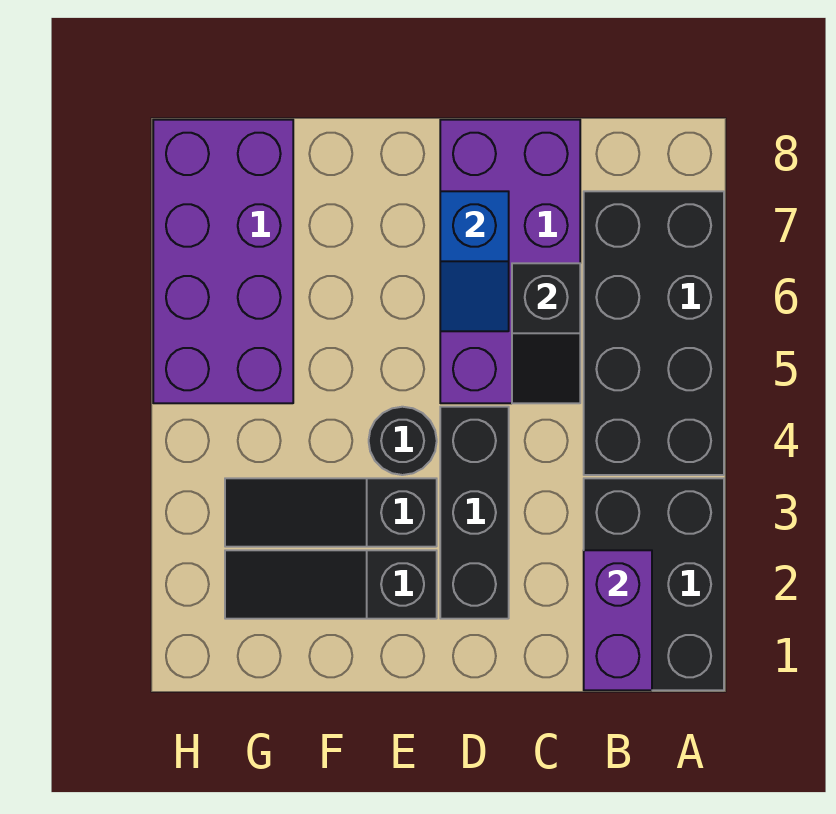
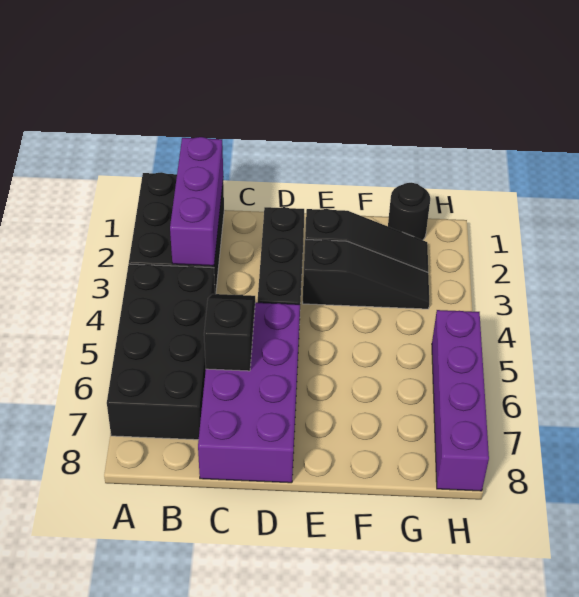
purple 1x2 brick [584,550,652,690] -> purple 1x3 brick [170,137,223,266]
blue 1x2 slope [440,191,509,331] -> none
black 1x1 round brick [369,407,437,475] -> black 1x1 round brick moved to [388,183,430,240]
purple 2x4 brick [153,120,293,403] -> purple 1x4 brick [432,310,489,491]

